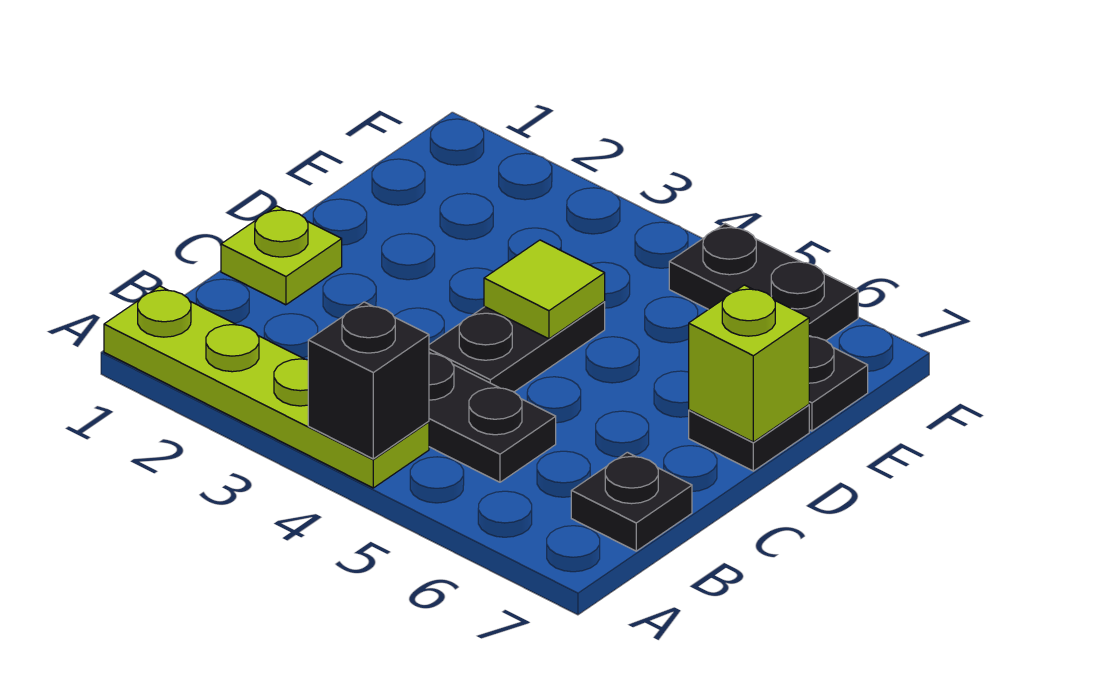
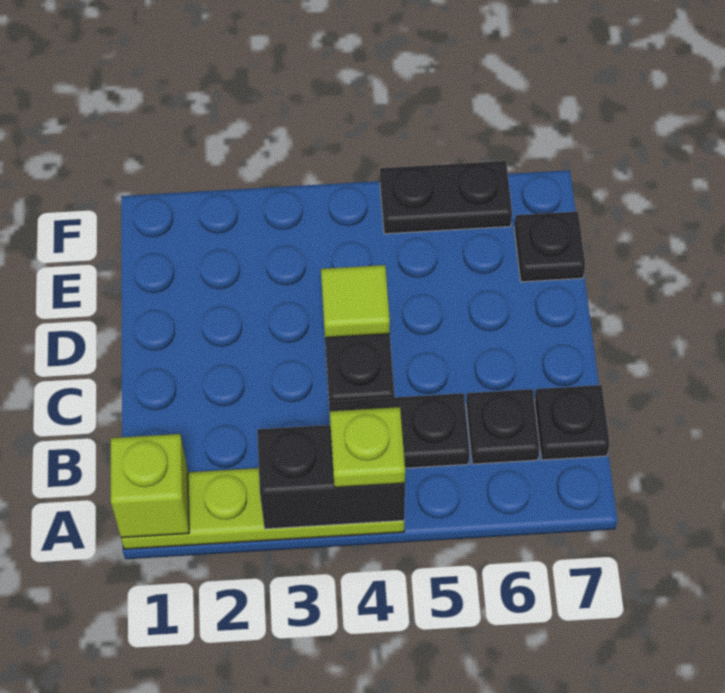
black 1x1 brick [308,302,429,459] -> black 1x2 brick [257,425,405,529]
lime 1x1 plate [221,206,342,305] -> lime 1x1 plate moved to [330,407,405,487]
black 1x1 plate [689,405,809,471] -> black 1x1 plate moved to [466,389,540,464]
lime 1x1 brick [689,285,809,442] -> lime 1x1 brick moved to [111,434,189,538]

